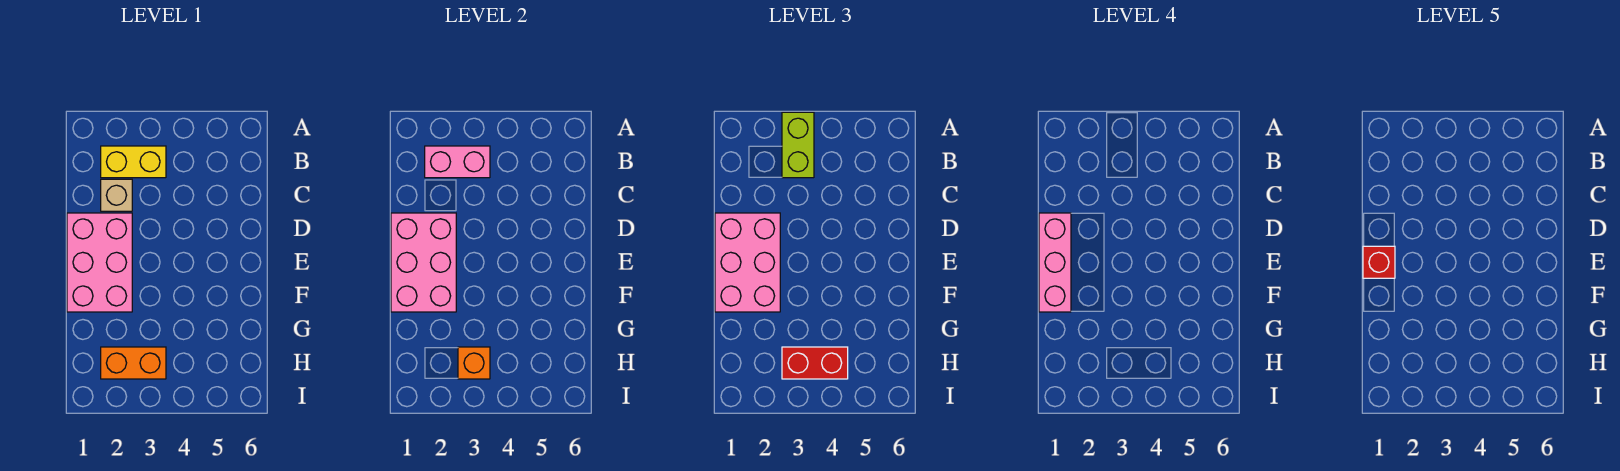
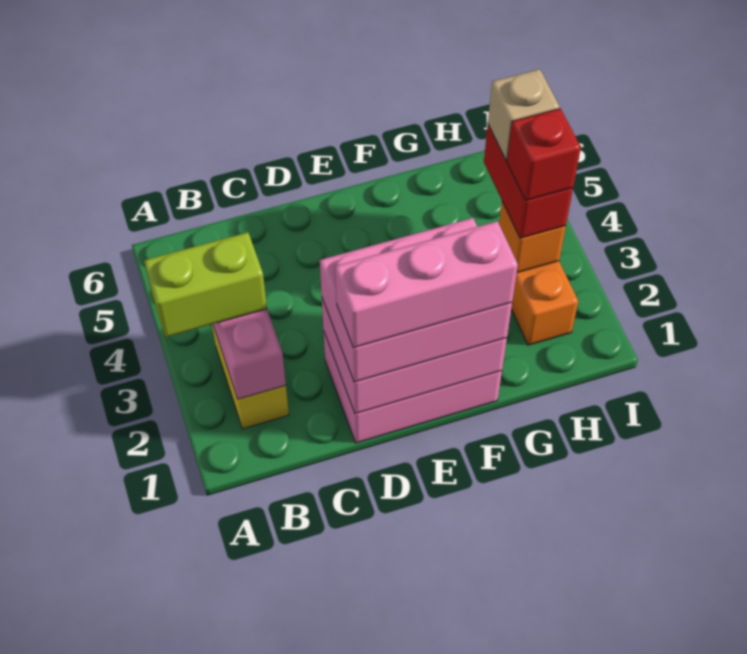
tan 1x1 brick [101,179,132,211] -> tan 1x1 brick moved to [488,69,559,160]
red 1x1 brick [1363,246,1395,278] -> red 1x1 brick moved to [507,108,581,201]

